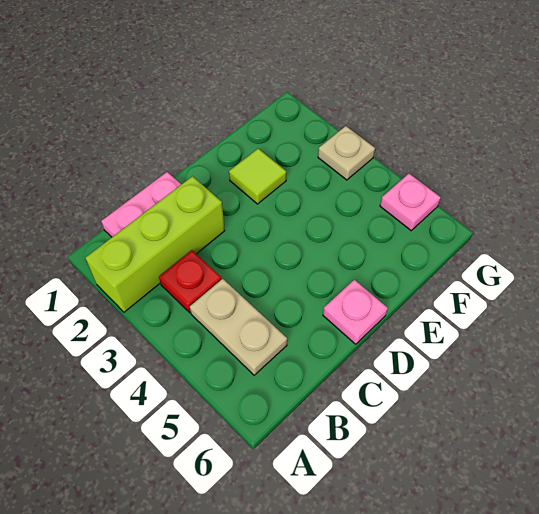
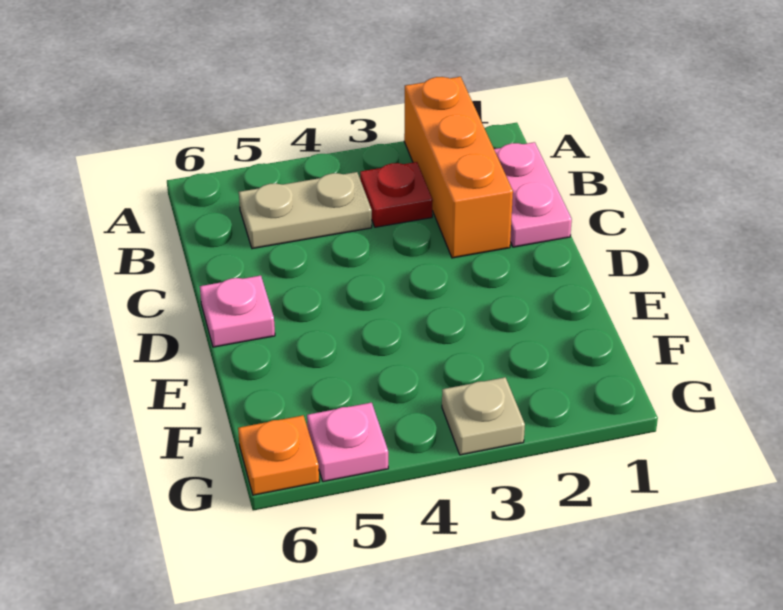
lime 1x3 brick [85,176,225,312] -> orange 1x3 brick [404,77,513,258]
lime 1x1 tile [229,149,286,204] -> none
none -> orange 1x1 plate [238,415,319,495]

